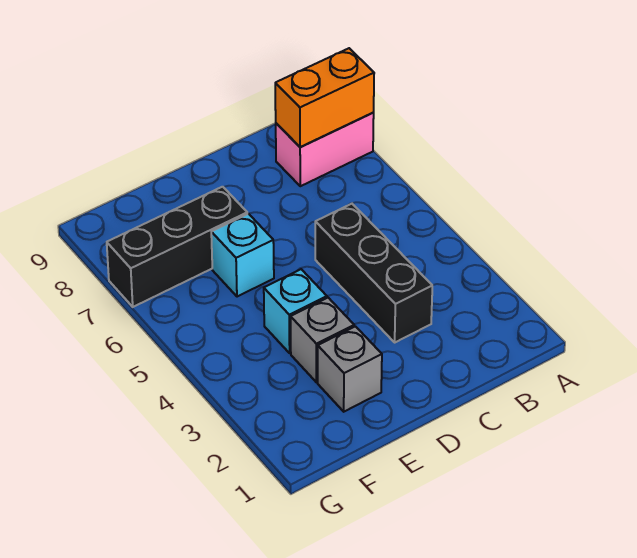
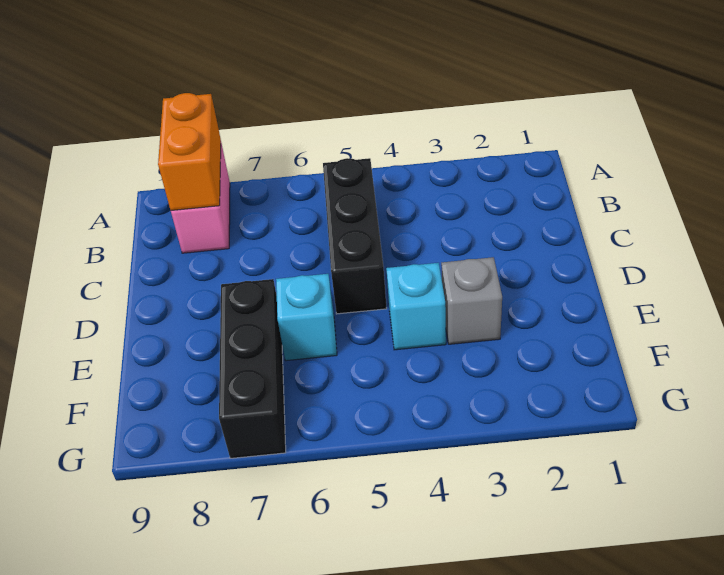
black 1x3 brick [315,204,432,342] -> black 1x3 brick turned to [323,158,387,314]
grey 1x1 brick [318,326,382,412] -> none

